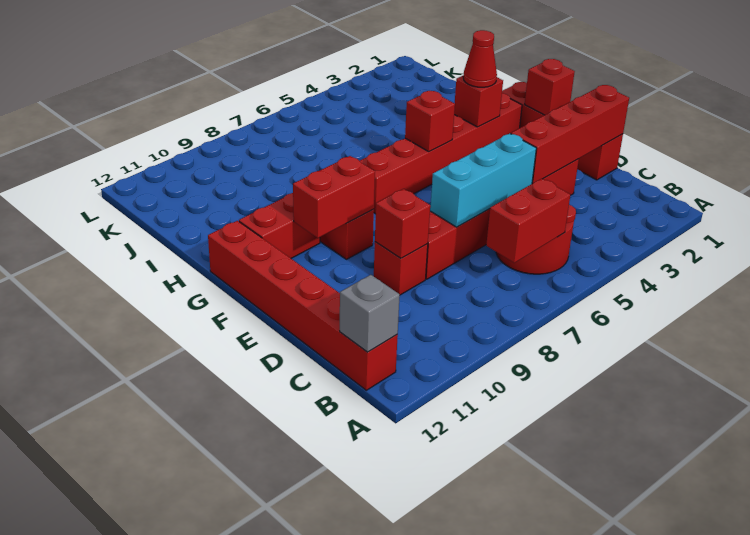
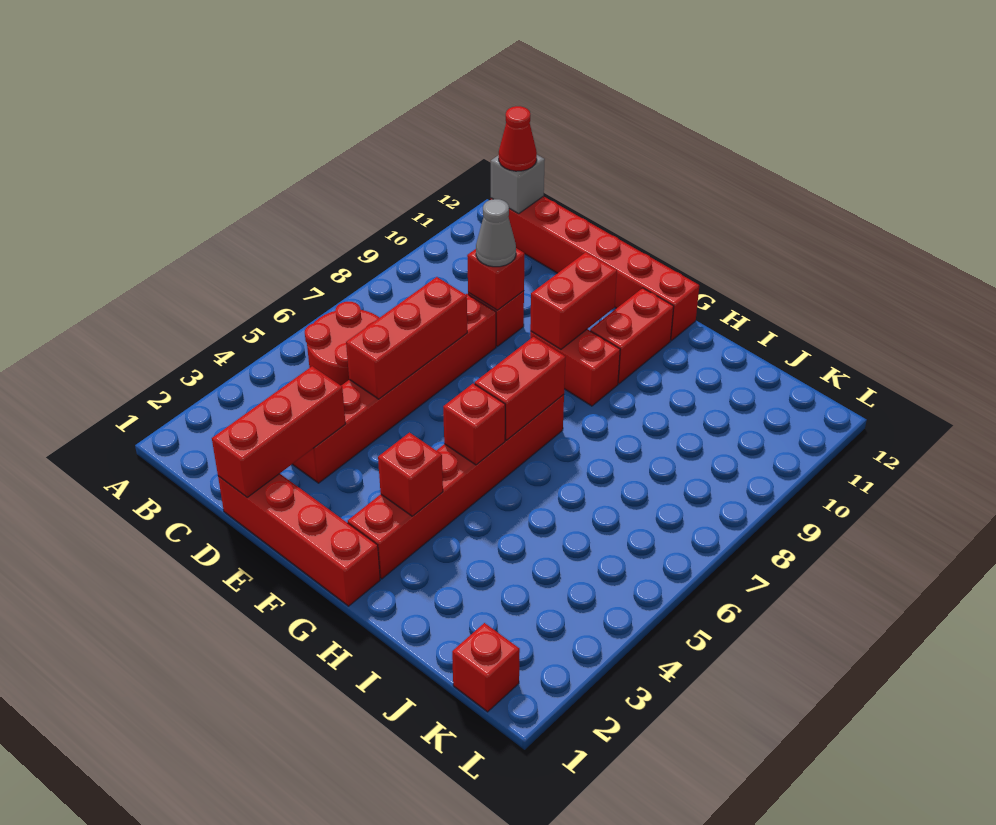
red 1x2 brick [486,179,570,263] -> red 1x2 brick moved to [475,337,566,440]
red 1x4 brick [511,85,629,184] -> red 1x3 brick [212,366,346,497]
cyan 1x3 brick [430,133,536,227] -> red 1x3 brick [346,277,467,399]
none -> grey 1x1 cone [476,199,516,267]
red 1x1 brick [525,59,575,115] -> red 1x1 brick moved to [452,623,520,712]
red 1x1 cone [463,30,497,87] -> red 1x1 cone moved to [499,106,537,171]

